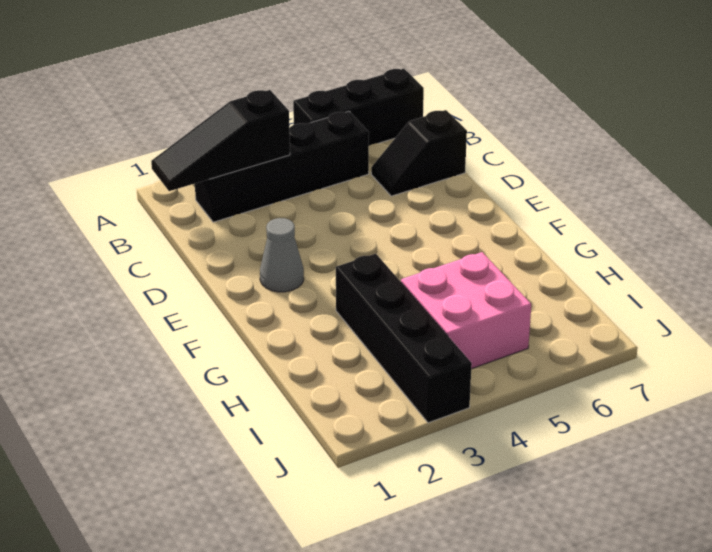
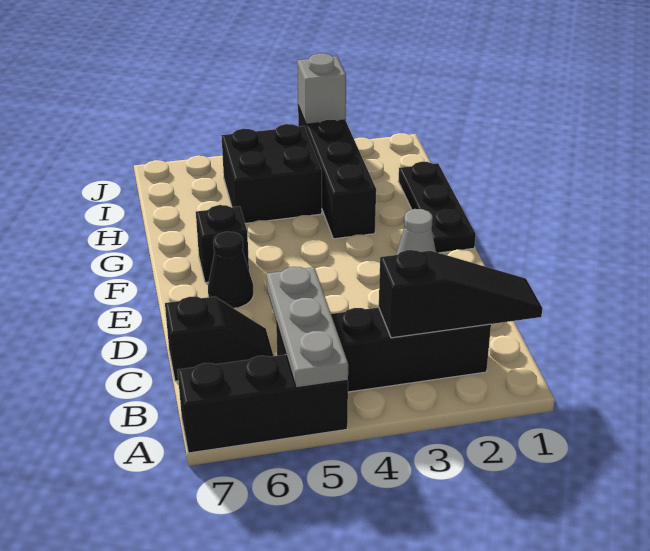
none -> grey 1x3 plate [266,267,348,388]
none -> black 1x1 cone [208,232,254,308]
none -> black 1x3 plate [398,162,476,253]
none -> black 1x1 brick [196,205,249,283]
pink 2x2 brick [401,252,531,369] -> black 2x2 brick [221,124,322,223]
none -> grey 1x1 brick [297,53,346,124]

